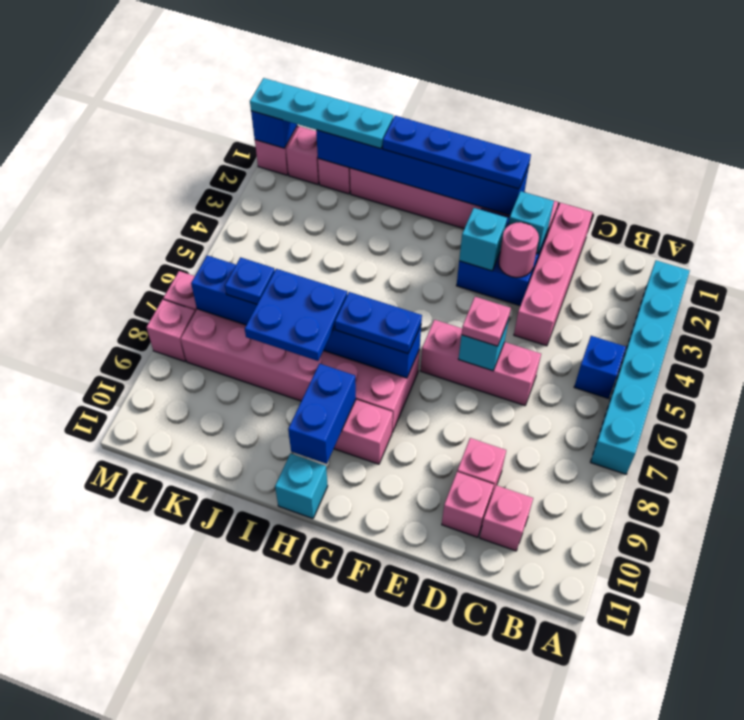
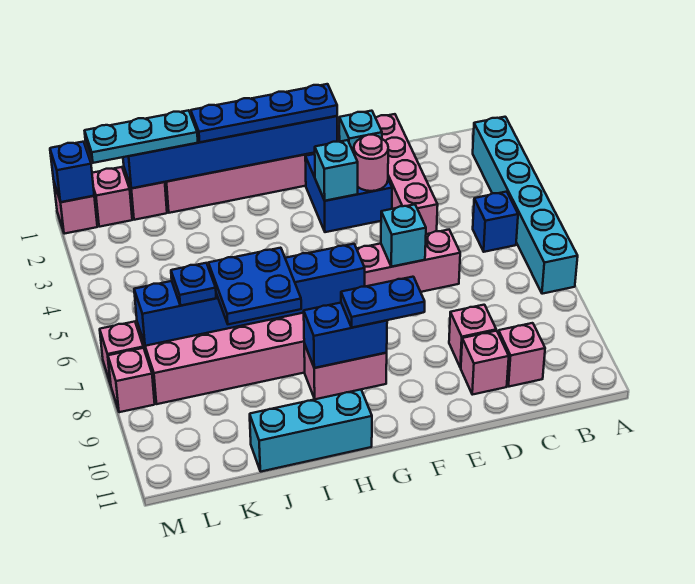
pink 1x1 plate [462,297,511,346] -> none
blue 1x2 plate [335,292,422,353] -> blue 1x2 plate moved to [341,277,425,328]
blue 1x2 brick [288,364,356,464] -> blue 1x2 brick turned to [304,303,387,368]
cyan 1x1 brick [275,453,328,519] -> cyan 1x3 brick [250,390,372,472]
cyan 1x4 plate [250,78,393,149] -> cyan 1x3 plate [85,110,198,163]

